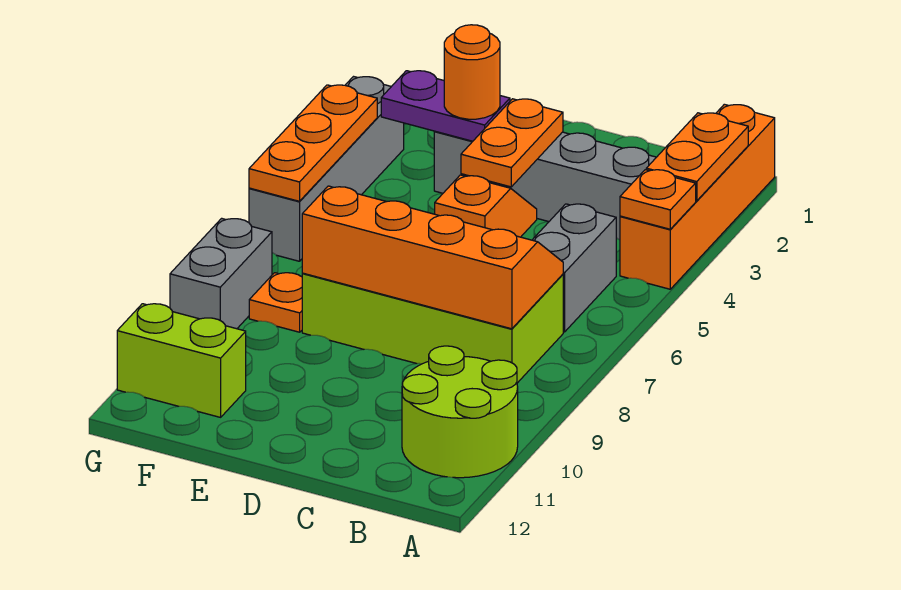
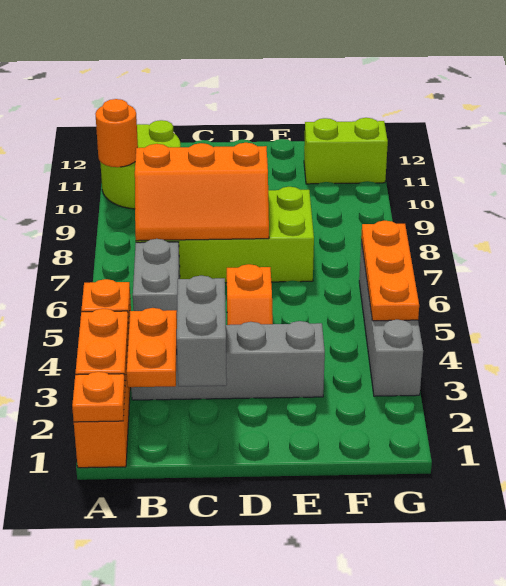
orange 2x4 slope [302,186,563,329] -> orange 2x3 slope [135,143,269,241]
orange 1x2 plate [461,99,563,187] -> orange 1x2 plate moved to [127,308,177,387]
purple 1x2 plate [381,71,510,141] -> none
orange 1x1 round brick [444,25,500,119] -> orange 1x1 round brick moved to [95,99,138,167]
orange 1x1 plate [249,273,302,332] -> orange 1x1 plate moved to [72,372,125,422]
grey 1x2 brick [170,218,272,329] -> grey 1x2 brick moved to [177,276,227,386]

